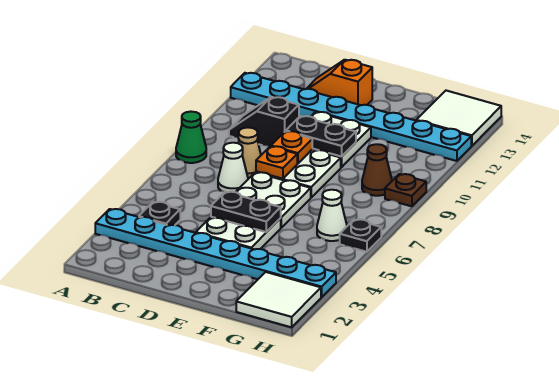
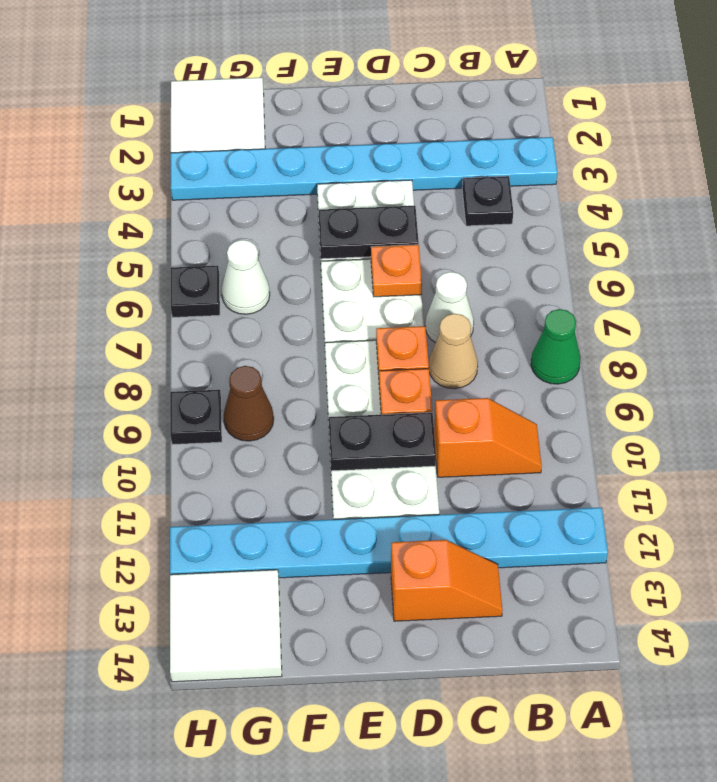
black 1x2 slope [229,97,299,147] -> orange 1x2 slope [434,398,542,477]
none -> orange 1x1 plate [371,245,422,297]
brown 1x1 plate [385,174,426,206] -> black 1x1 plate [170,390,222,445]

